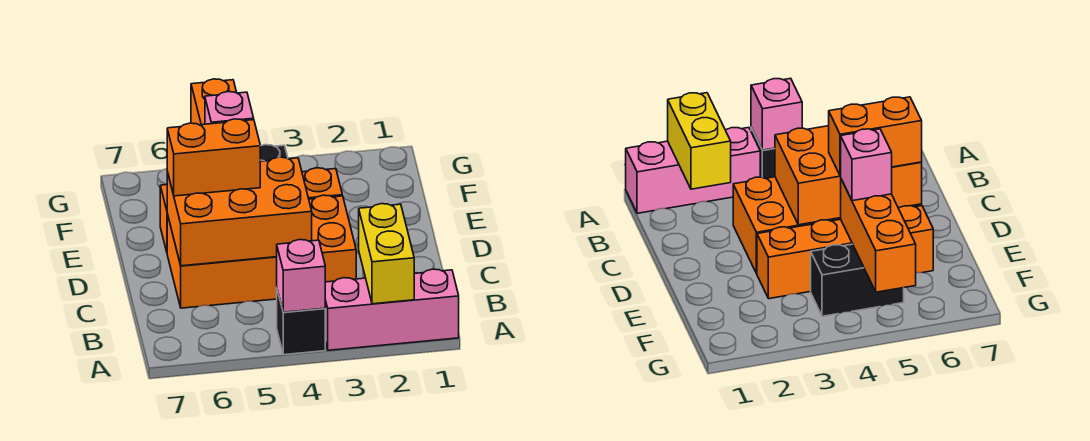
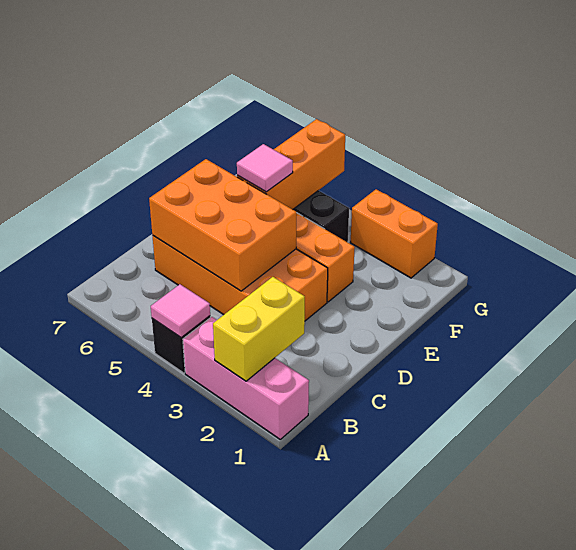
pink 1x1 brick [277,240,325,312] -> pink 1x1 tile [151,284,210,338]
orange 1x2 brick [167,119,260,196] -> orange 1x2 brick moved to [351,189,438,278]
pink 1x1 brick [205,92,254,124] -> pink 1x1 tile [237,144,293,192]

